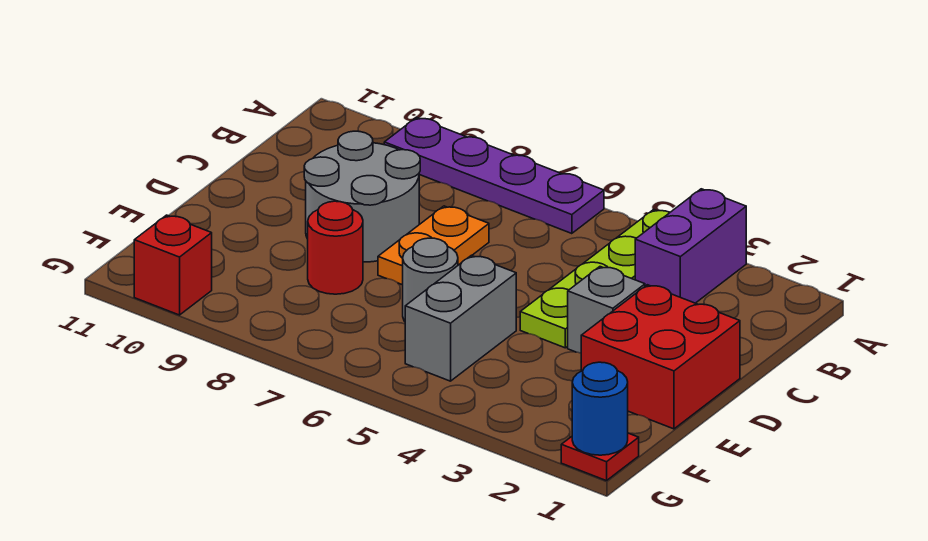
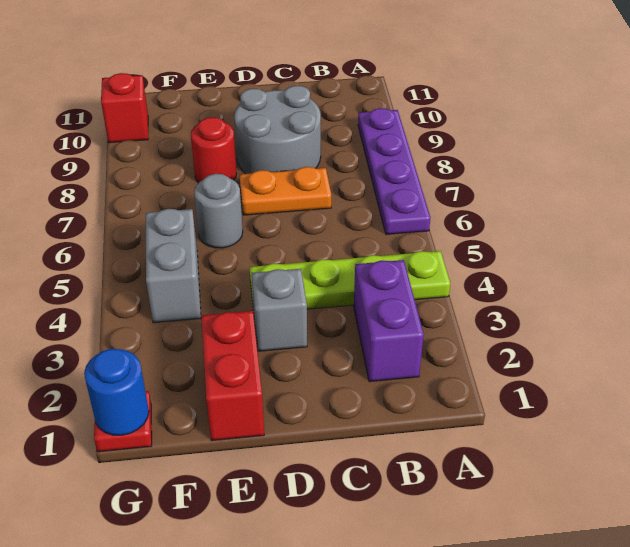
purple 1x2 brick [635,189,746,303] -> purple 1x2 brick turned to [354,260,424,382]
red 2x2 brick [581,285,740,429] -> red 1x2 brick [201,311,264,441]
grey 1x2 brick [405,255,516,381] -> grey 1x2 brick turned to [146,209,201,323]

